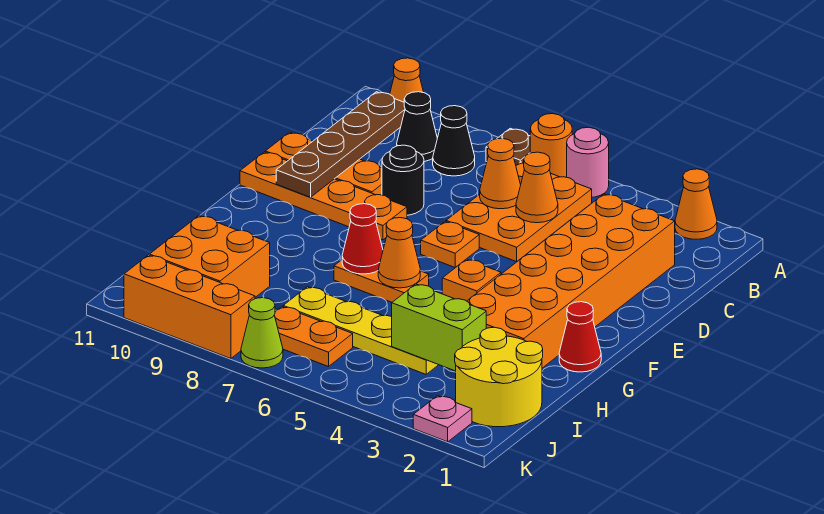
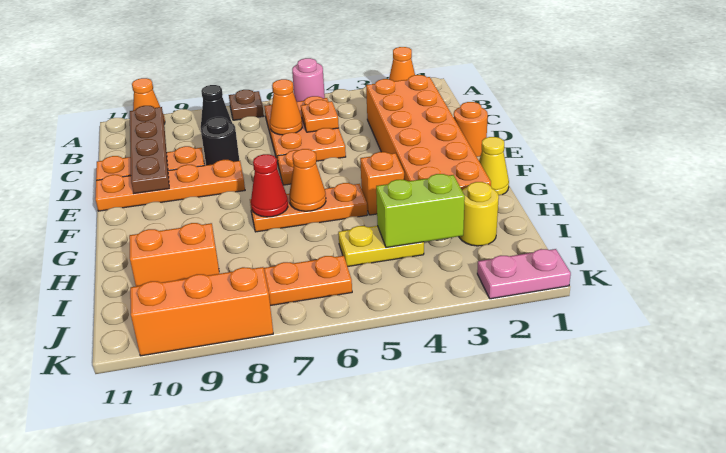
orange 1x1 round brick [530,114,572,177] -> orange 1x1 round brick moved to [454,102,488,156]
black 1x1 cone [397,92,437,162] -> none
orange 1x1 cone [516,152,558,223] -> orange 1x1 plate [301,100,339,132]
red 1x1 cone [559,302,601,372] -> yellow 1x1 cone [479,137,509,195]
orange 1x2 plate [334,260,429,302] -> orange 1x3 plate [250,183,367,232]
yellow 2x2 round brick [455,327,543,427] -> yellow 1x1 round brick [459,182,499,246]
yellow 1x4 plate [283,287,438,374] -> yellow 1x2 plate [338,226,424,267]
orange 2x2 brick [149,216,270,297] -> orange 1x2 brick [129,223,219,286]
pink 1x1 plate [413,396,472,442] -> pink 1x2 plate [477,249,571,299]
lime 1x1 cone [241,298,283,368] -> none

